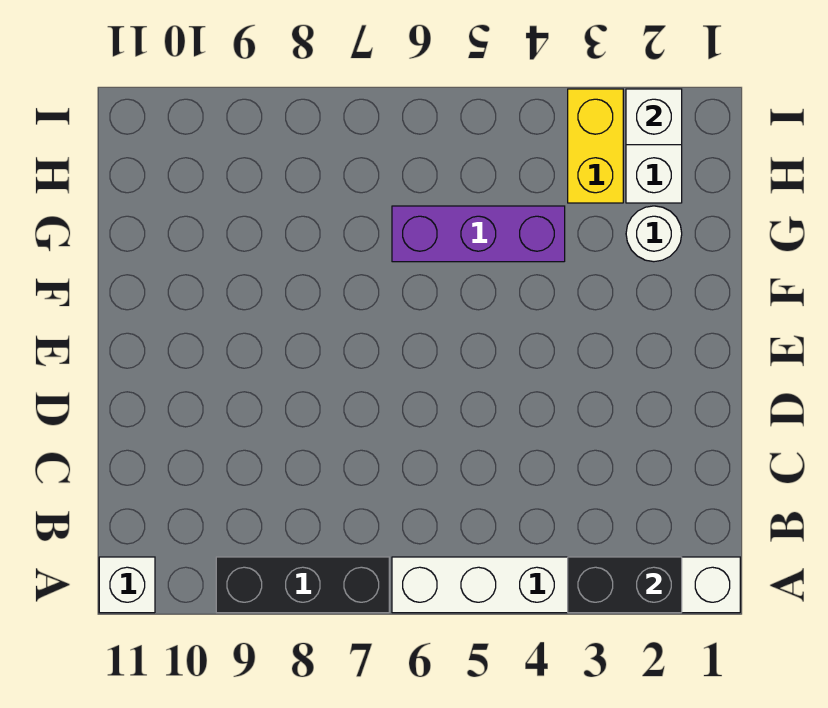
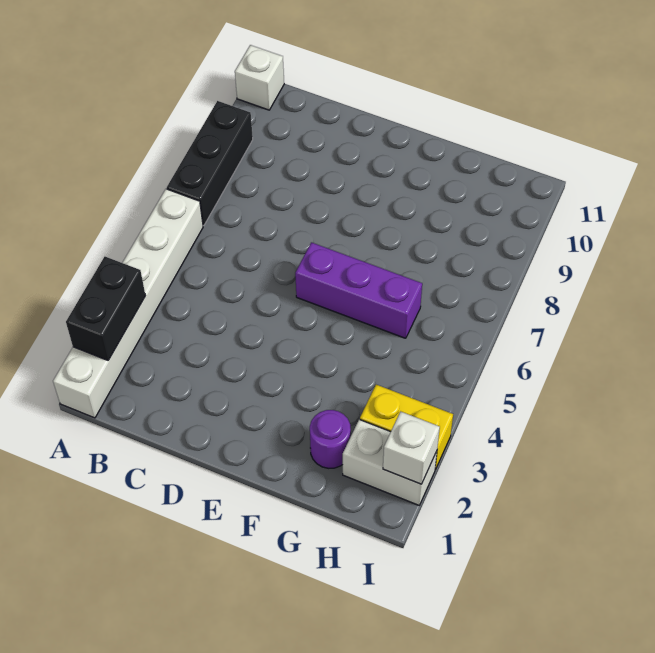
white 1x1 round brick [626,206,682,262] -> purple 1x1 round brick [310,410,351,468]
purple 1x3 brick [392,206,565,262] -> purple 1x3 brick turned to [295,242,422,338]

